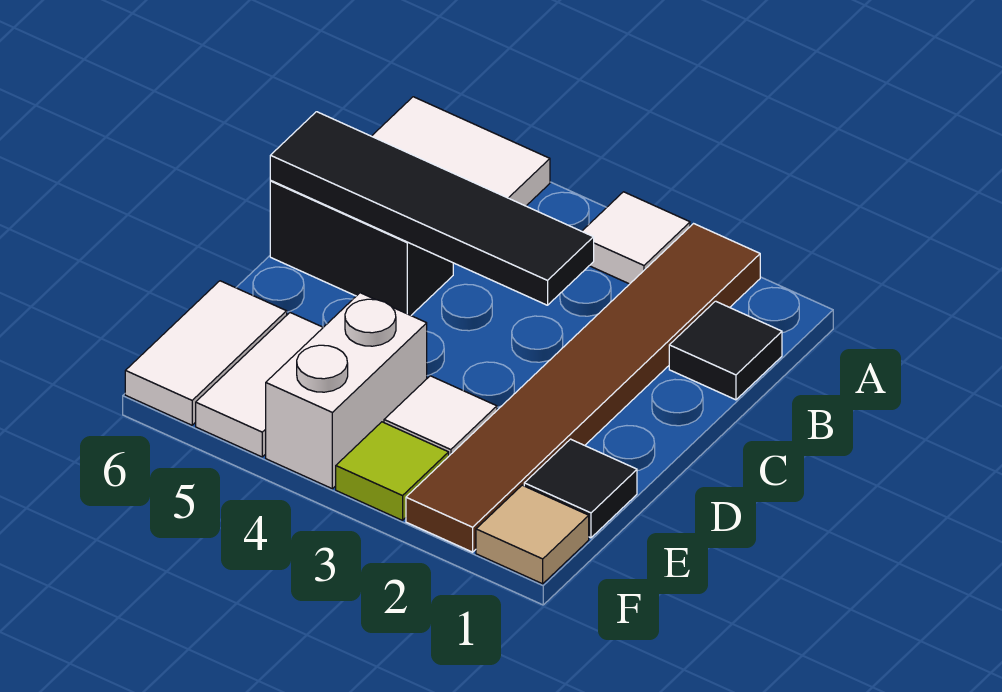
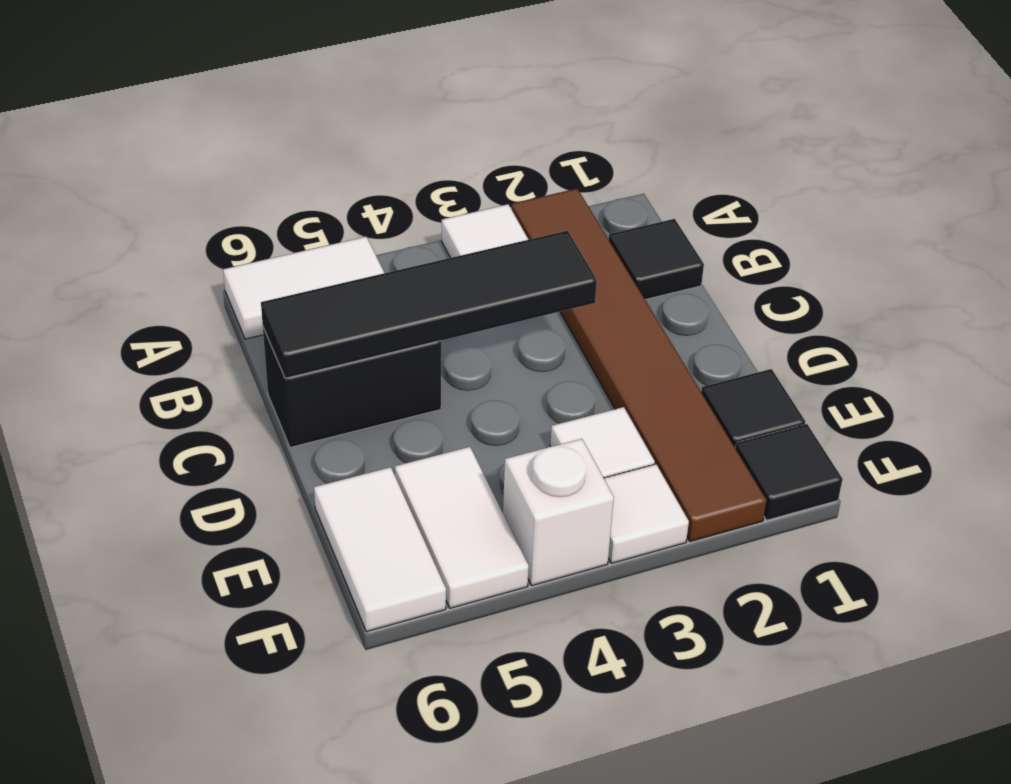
white 1x2 brick [266,293,427,489] -> white 1x1 brick [503,439,614,586]
tan 1x1 tile [476,485,589,584] -> black 1x1 tile [735,424,842,520]
lime 1x1 tile [336,422,449,520] -> white 1x1 tile [604,464,689,563]

